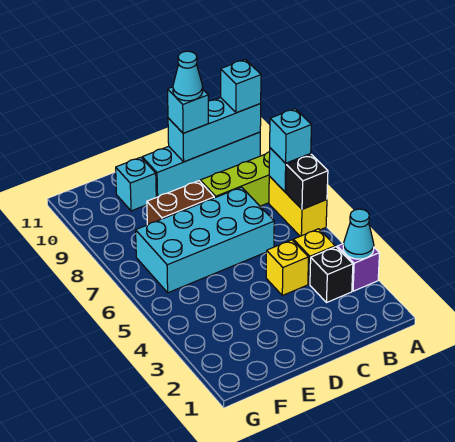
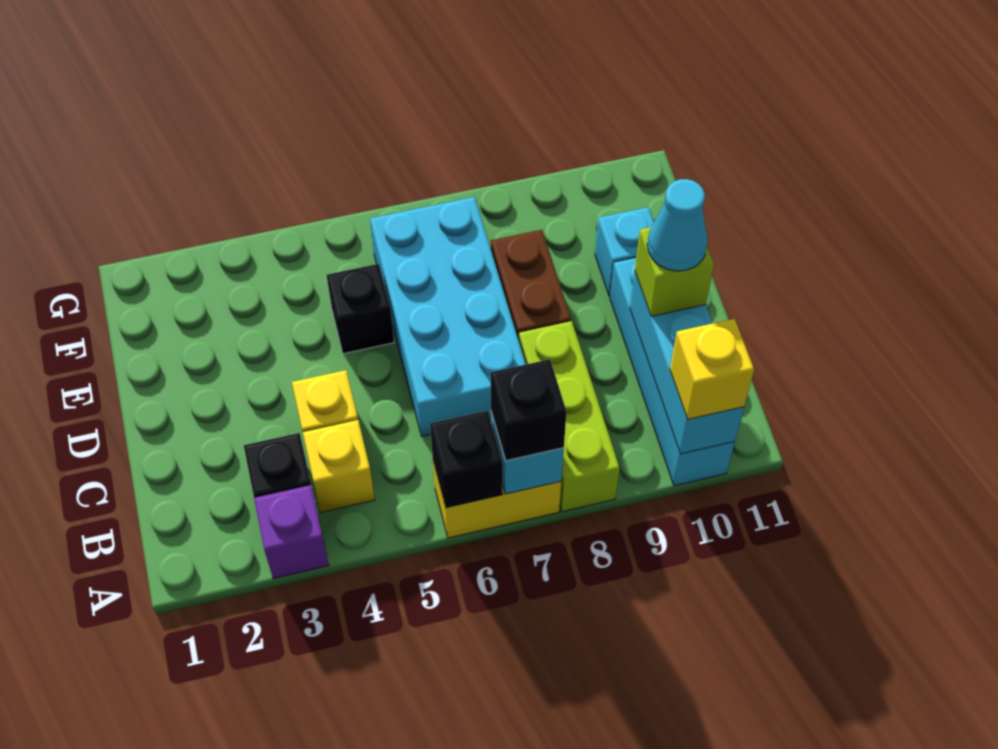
cyan 1x1 cone [343,209,374,259] -> none
cyan 1x1 brick [270,109,311,163] -> black 1x1 brick [490,359,566,461]
cyan 1x1 brick [221,59,261,113] -> yellow 1x1 brick [670,319,754,419]
cyan 1x1 brick [168,87,208,133] -> lime 1x1 brick [635,227,714,316]
none -> black 1x1 brick [326,264,394,354]

